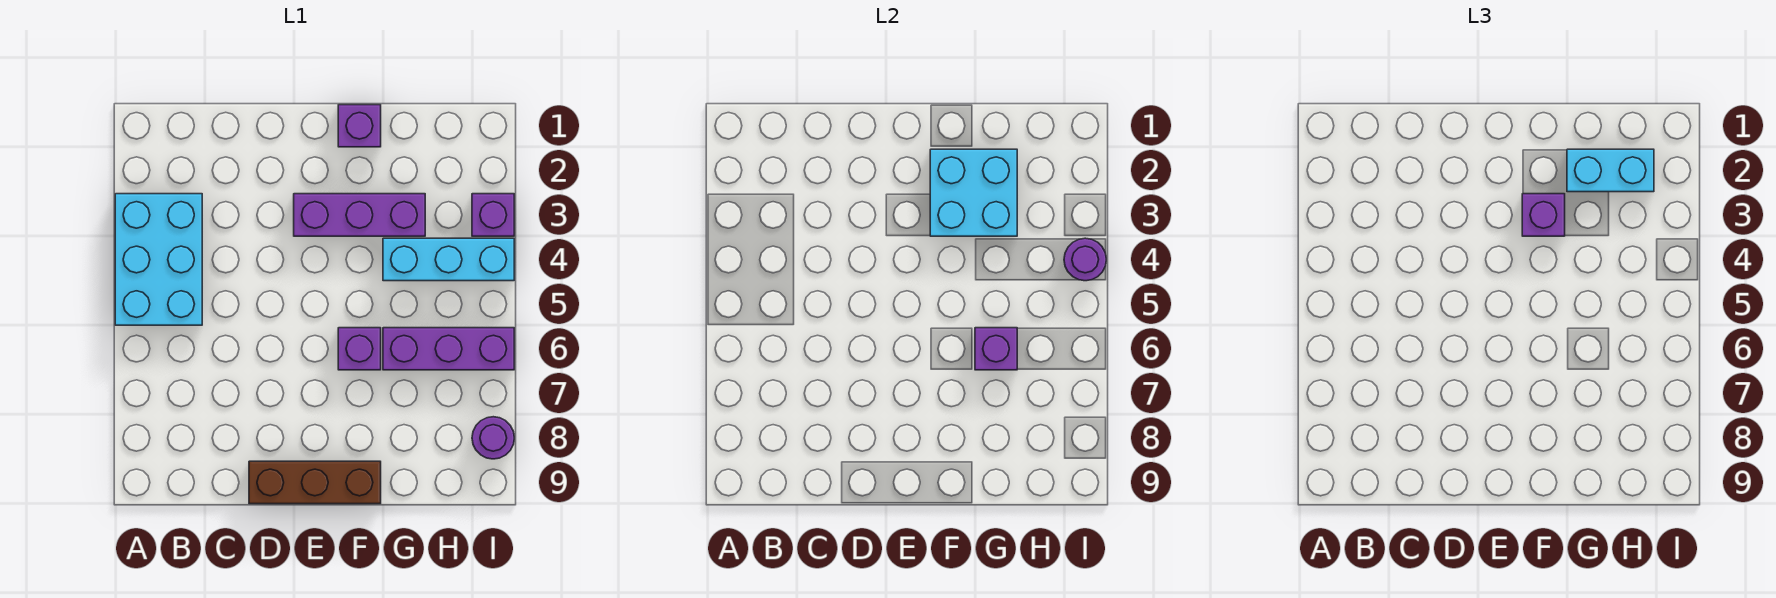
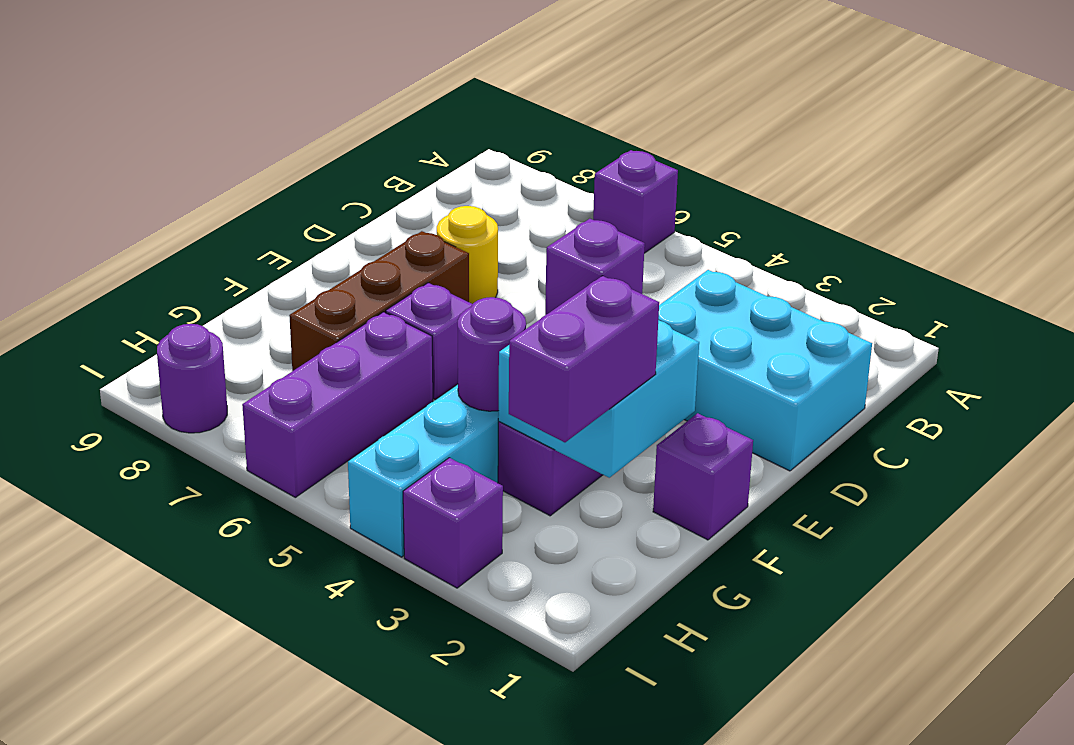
cyan 2x3 brick [115,194,202,325] -> cyan 2x3 brick moved to [658,270,872,471]
none -> yellow 1x1 round brick [437,206,498,304]
brown 1x3 brick [249,461,381,504] -> brown 1x3 brick moved to [289,231,469,371]
cyan 1x2 brick [1567,149,1654,192] -> purple 1x2 brick [509,276,659,442]
purple 1x1 brick [975,328,1017,370] -> purple 1x1 brick moved to [593,150,678,253]
purple 1x1 round brick [1064,238,1106,281] -> purple 1x1 round brick moved to [458,297,526,411]

